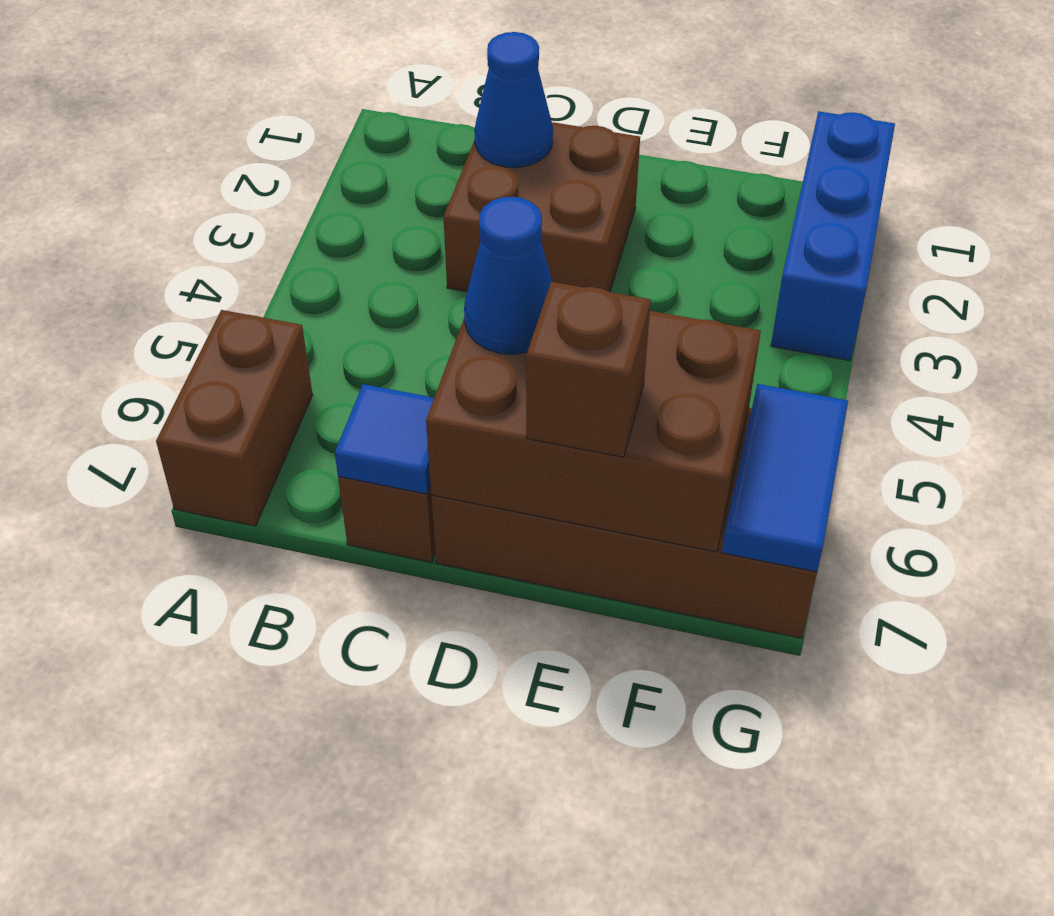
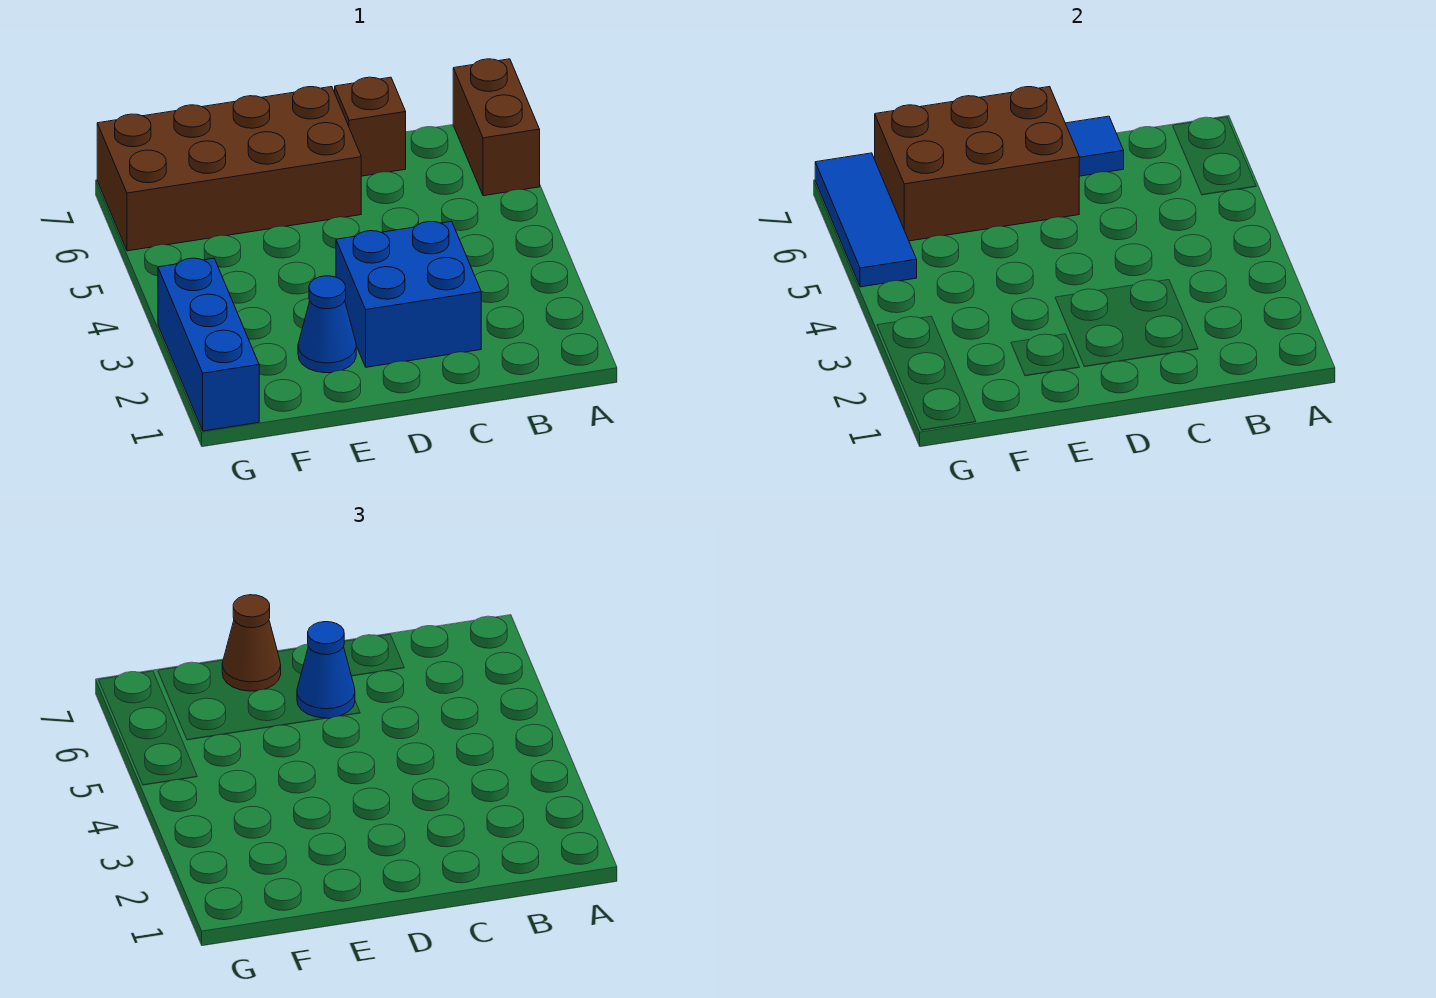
brown 2x2 brick [443,122,640,292] -> blue 2x2 brick [336,221,481,367]
blue 1x1 cone [474,32,553,168] -> blue 1x1 cone moved to [298,276,356,373]
brown 1x1 brick [526,282,651,457] -> brown 1x1 cone [222,595,281,691]
blue 1x2 tile [722,384,848,572] -> blue 1x3 tile [815,153,917,287]

